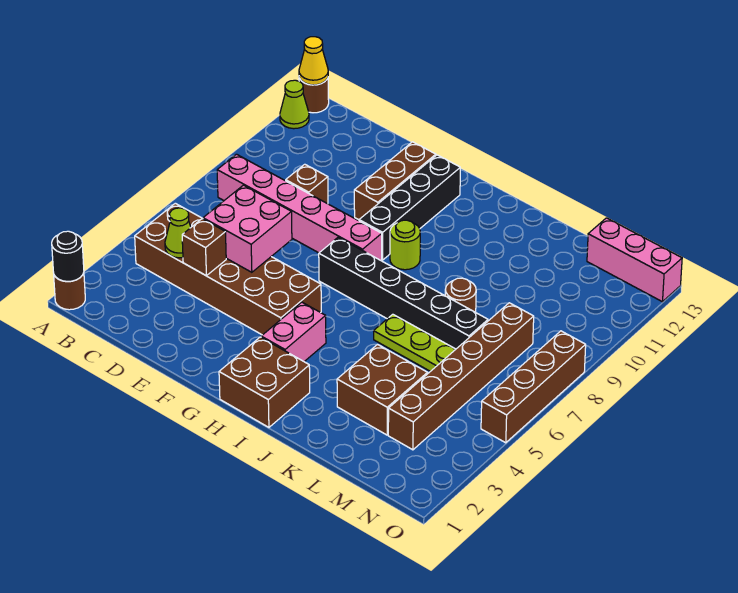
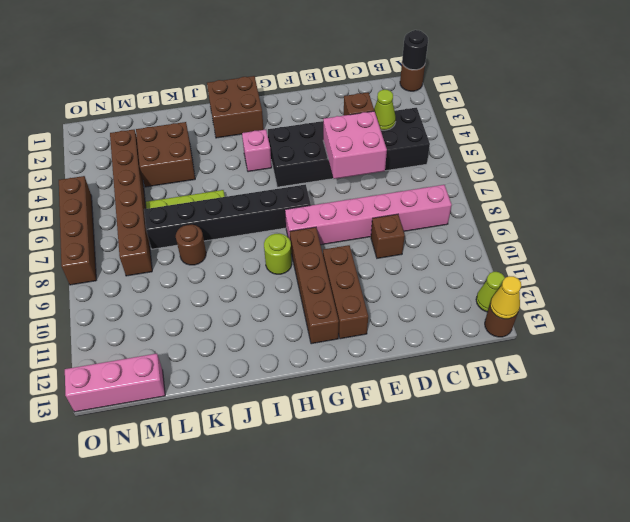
brown 2x6 brick [135,203,321,335] -> black 2x6 brick [268,108,430,187]
black 1x4 brick [359,155,460,260] -> brown 1x4 brick [290,227,339,344]
pink 1x2 brick [261,302,326,361] -> pink 1x1 brick [242,130,272,172]

